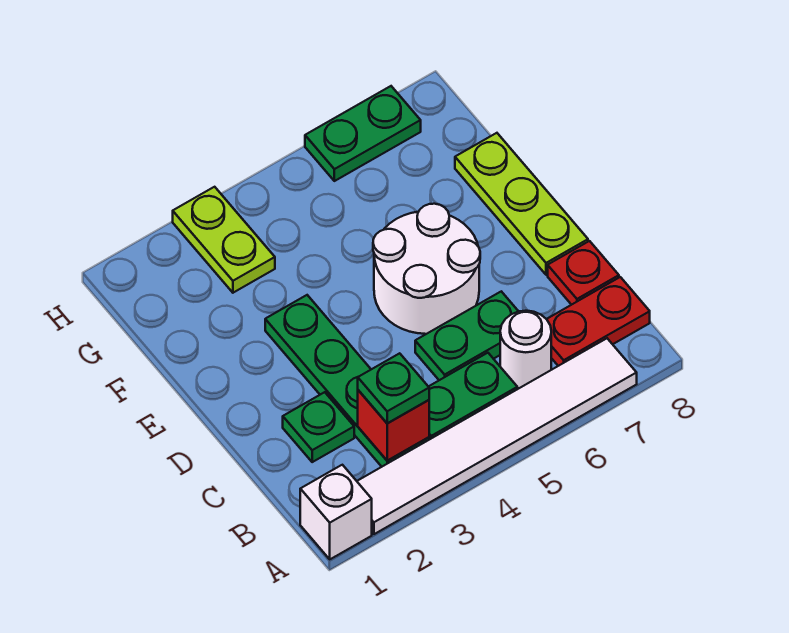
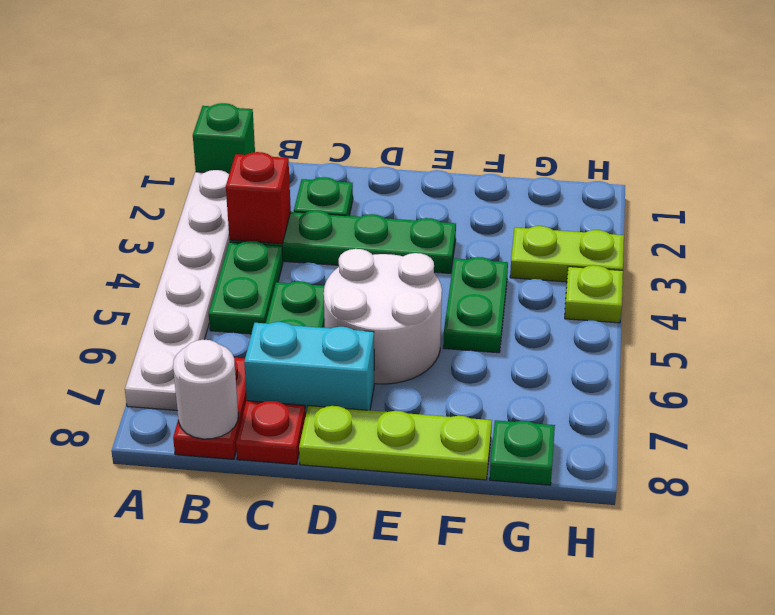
white 1x1 brick [300,465,372,559] -> green 1x1 brick [193,103,255,174]
white 1x6 tile [357,338,637,534] -> white 1x6 plate [125,170,230,410]
green 1x1 plate [358,353,429,423] -> green 1x1 plate moved to [490,420,555,485]
white 1x1 round brick [500,311,551,388] -> white 1x1 round brick moved to [173,340,238,439]
none -> cyan 1x2 brick [244,322,374,416]
none -> lime 1x1 plate [565,265,623,323]
green 1x2 plate [305,86,421,181] -> green 1x2 plate moved to [443,257,508,353]

